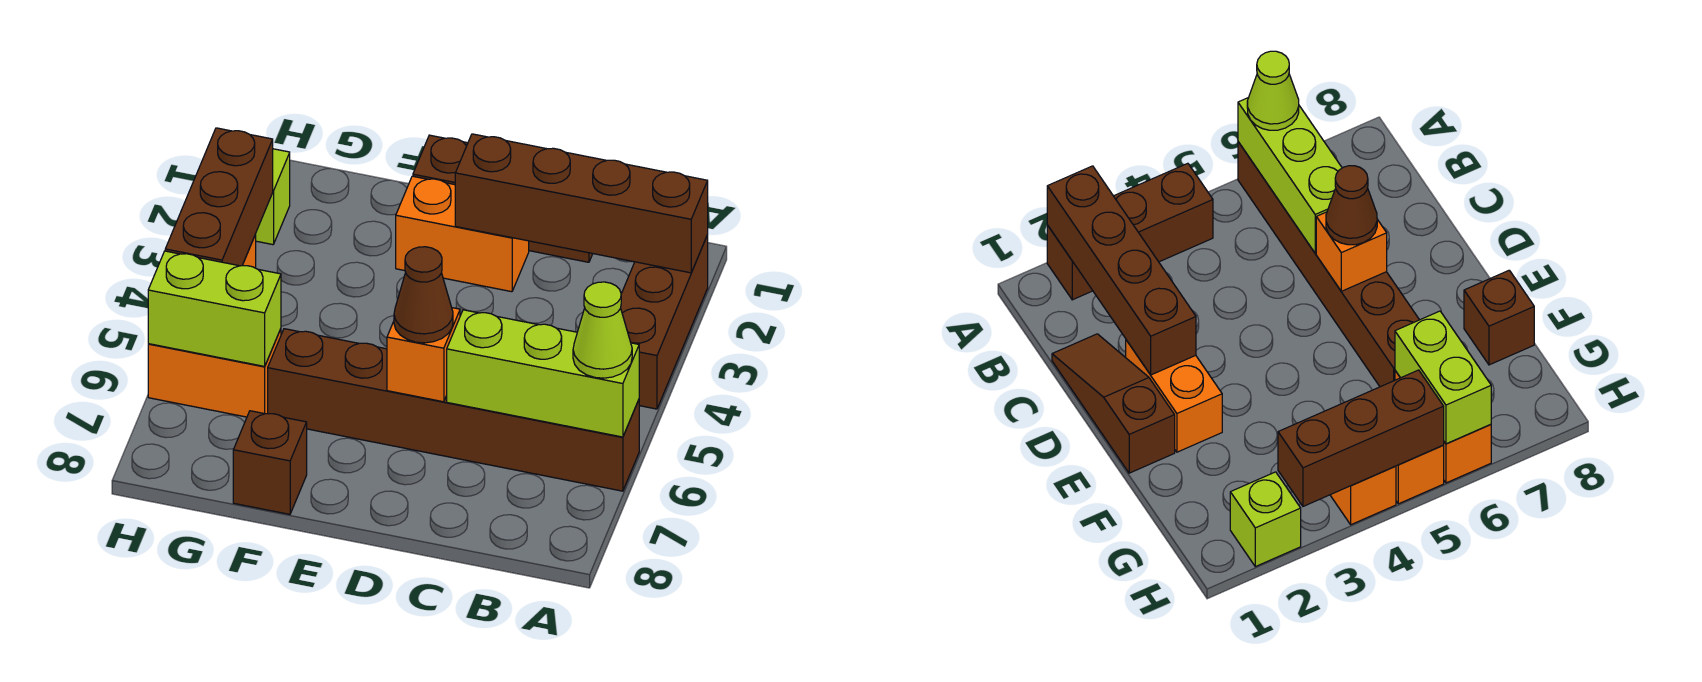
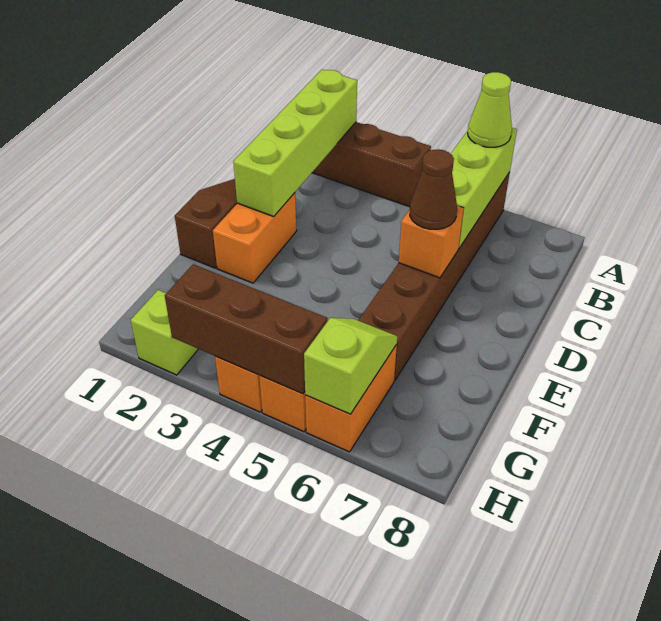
brown 1x4 brick [455,134,708,273] -> lime 1x4 brick [233,69,357,216]
brown 1x1 brick [233,411,307,514] -> none
lime 1x2 brick [148,251,281,366] -> lime 1x2 slope [304,318,397,414]

